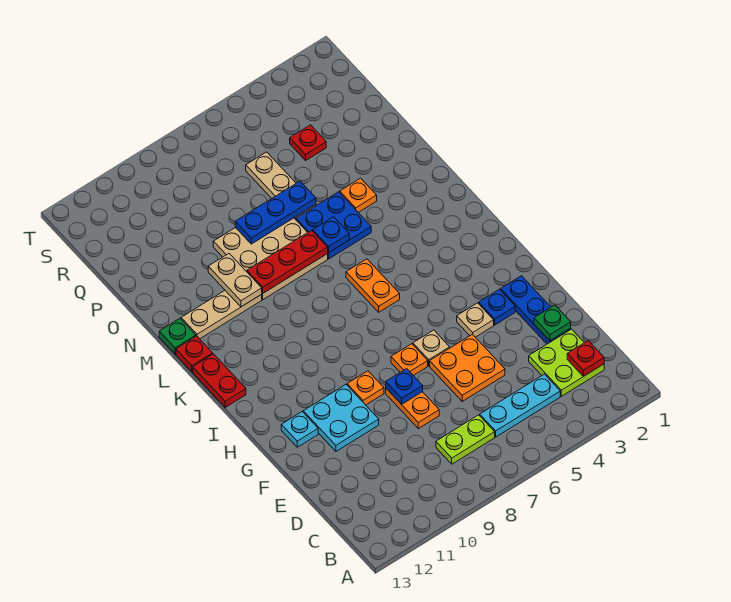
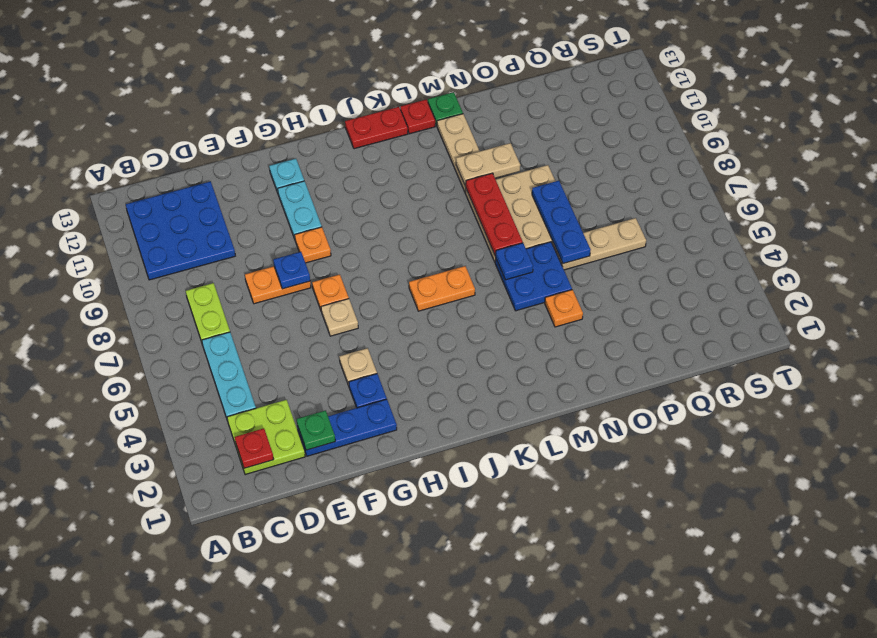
none -> blue 3x3 plate [126,181,235,280]
orange 2x2 plate [430,334,505,401] -> none
cyan 2x2 plate [303,385,379,451] -> cyan 1x2 plate [278,181,322,239]
red 1x1 plate [290,125,326,160] -> none

